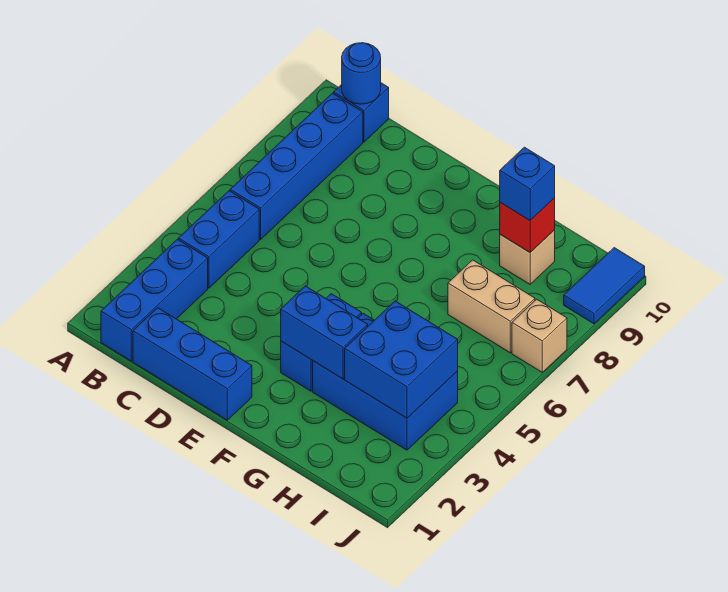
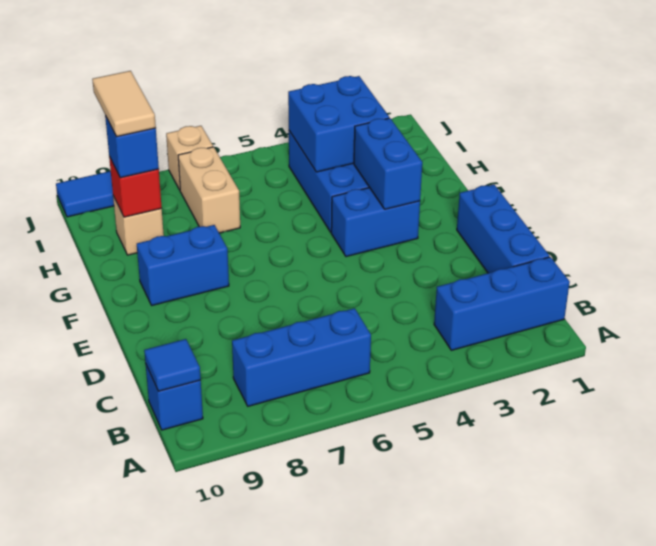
blue 1x2 brick [179,191,259,288] -> blue 1x2 brick moved to [137,225,229,305]
blue 1x4 brick [230,93,363,239] -> blue 1x3 brick [232,308,371,406]
blue 1x1 round brick [342,43,381,104] -> blue 1x1 tile [144,339,201,391]
none -> tan 1x2 tile [92,71,156,137]

